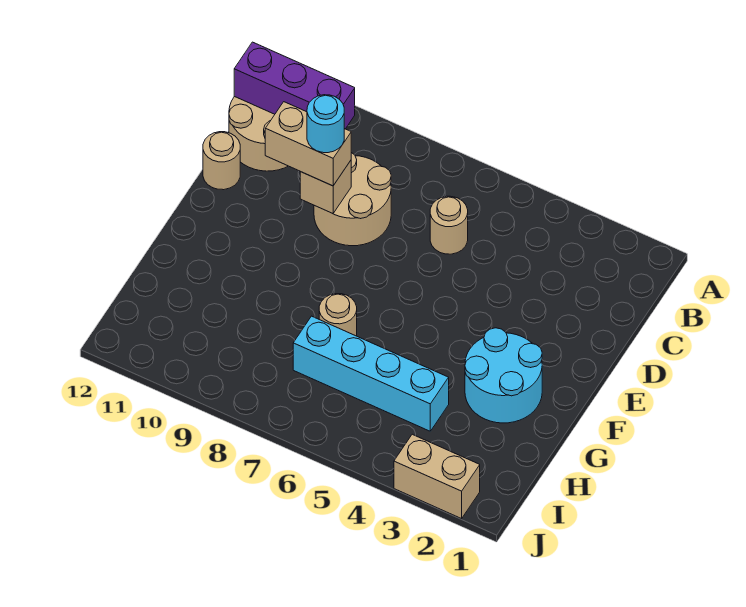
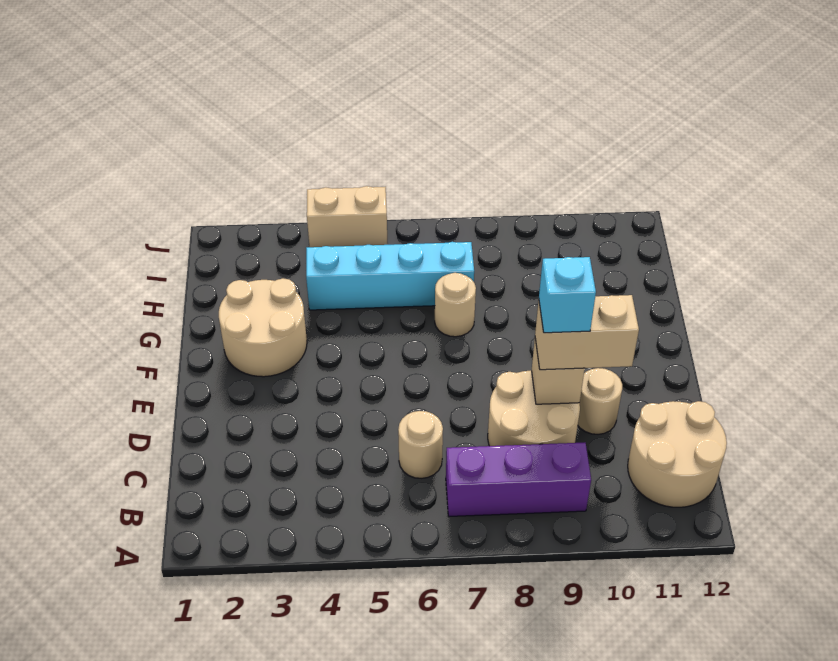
purple 1x3 brick [234,42,355,129] -> purple 1x3 brick moved to [446,443,591,516]
cyan 1x1 round brick [307,95,344,153] -> cyan 1x1 brick [539,257,596,333]
tan 1x1 round brick [203,132,240,190] -> tan 1x1 round brick moved to [578,368,622,434]
cyan 2x2 round brick [465,328,542,423] -> tan 2x2 round brick [219,278,307,377]
tan 1x2 brick [394,434,480,519] -> tan 1x2 brick moved to [307,186,388,247]

